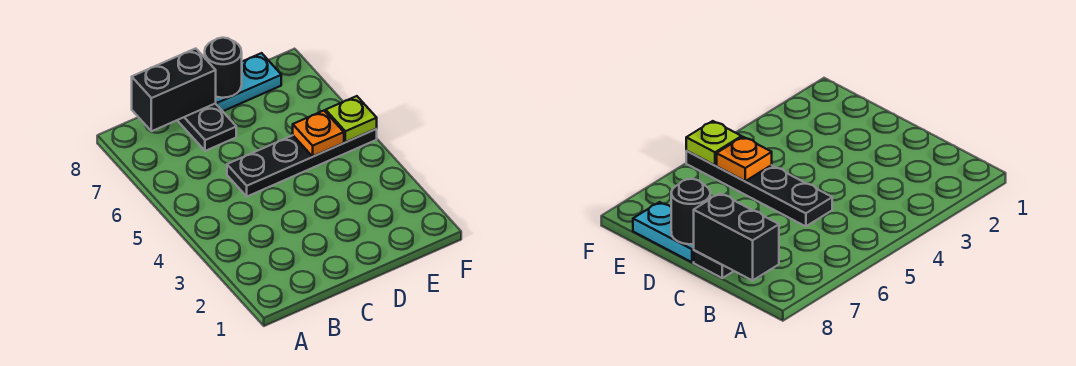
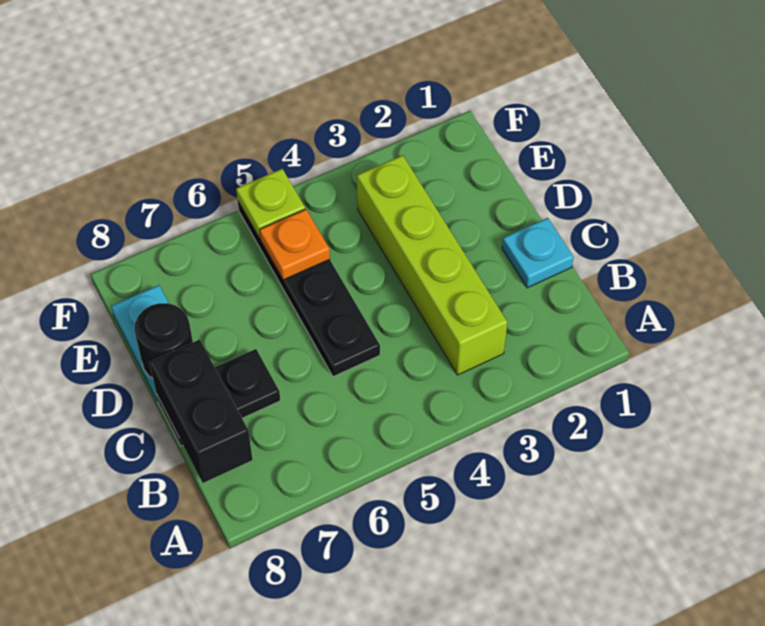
none -> lime 1x4 brick [357,155,507,375]
none -> cyan 1x1 plate [502,218,574,288]

